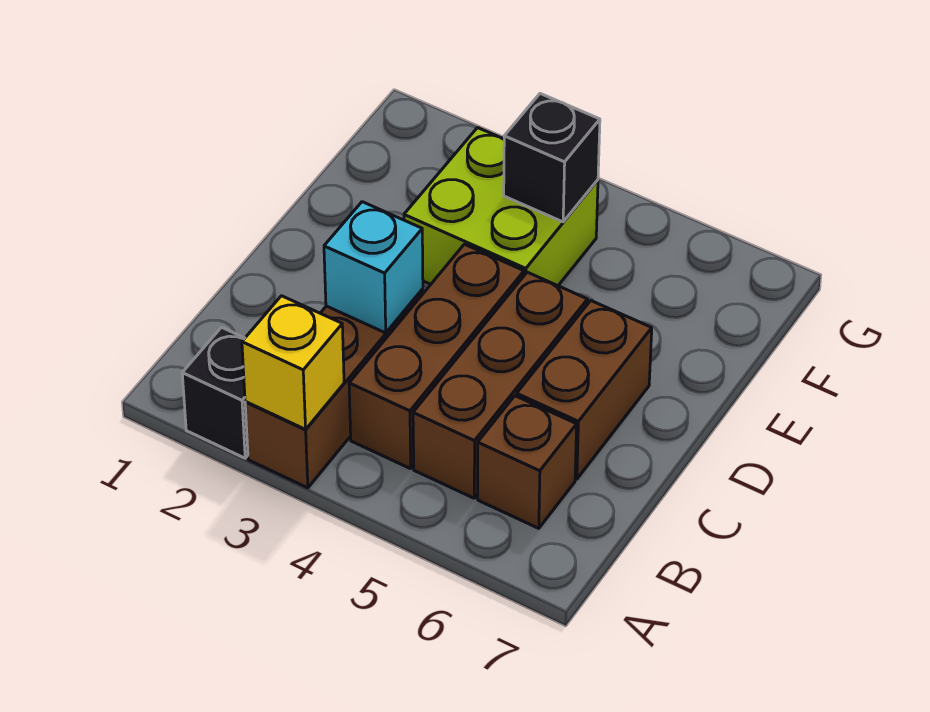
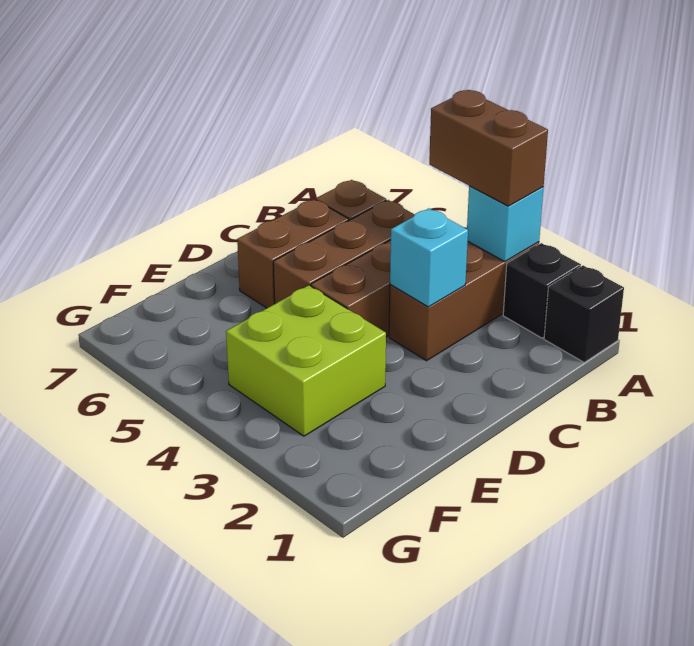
yellow 1x1 brick [242,296,344,429] -> cyan 1x1 brick [467,186,544,261]
none -> brown 1x2 brick [429,90,548,206]
black 1x1 brick [504,94,600,222] -> black 1x1 brick moved to [544,266,624,362]

